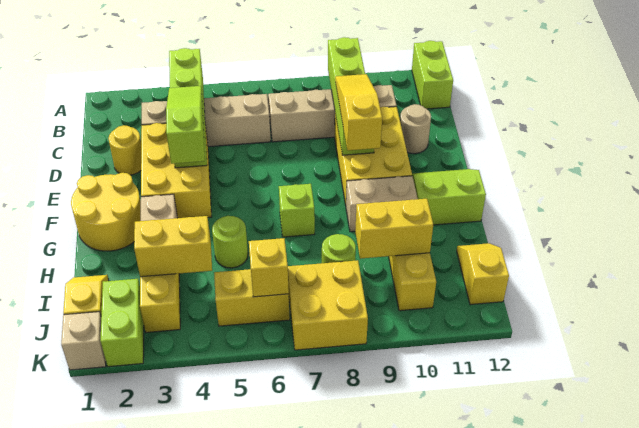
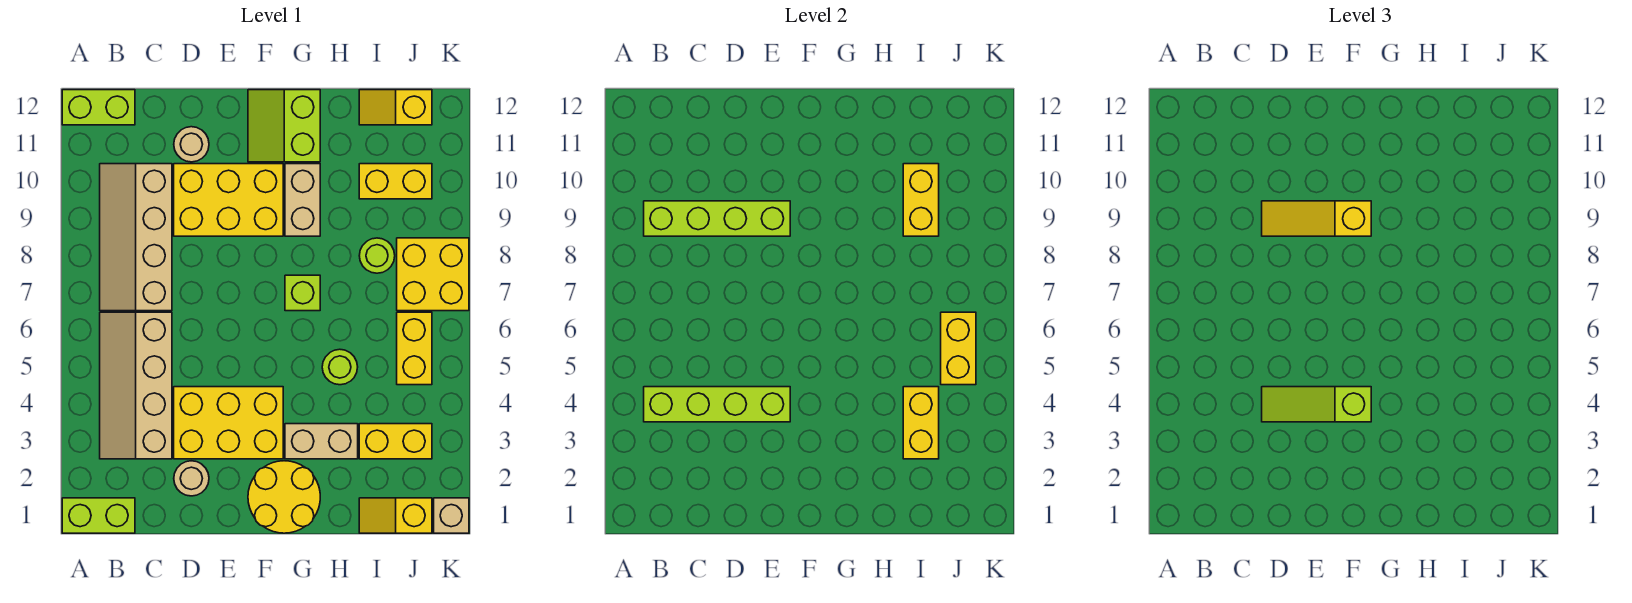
yellow 1x1 round brick [108,125,141,175] -> tan 1x1 round brick [174,461,209,496]
lime 1x2 brick [100,279,144,367] -> lime 1x2 brick moved to [62,498,135,533]
yellow 1x1 brick [249,238,289,297] -> yellow 1x2 brick [941,312,976,385]

